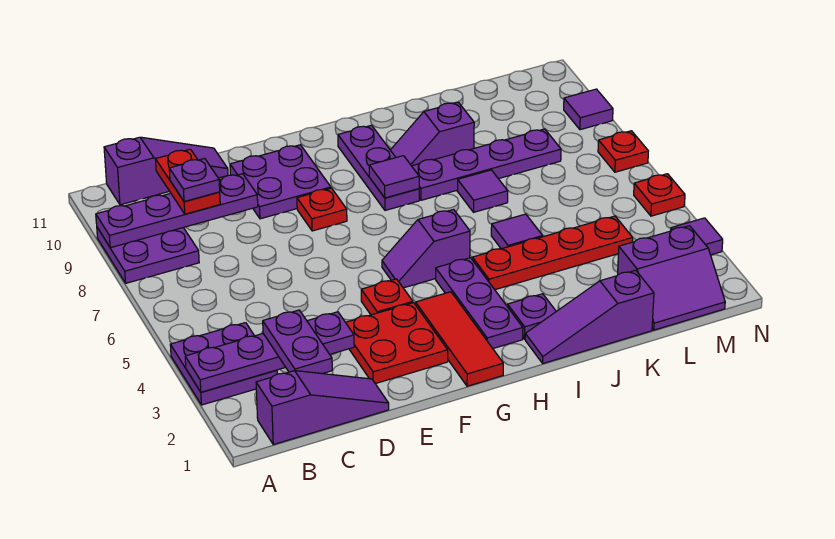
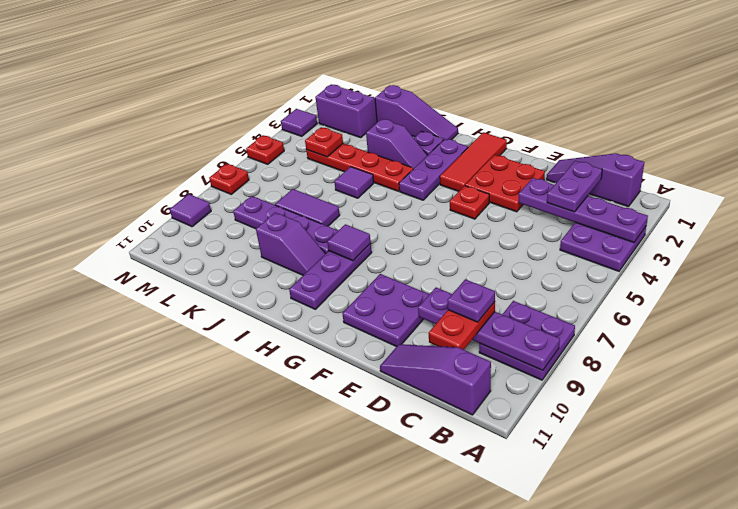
red 1x1 plate [297,188,347,231] -> red 1x1 plate moved to [305,127,343,157]
purple 1x2 slope [382,210,470,288] -> purple 1x2 slope moved to [366,119,427,169]
purple 1x1 tile [457,170,508,212] -> purple 1x2 tile [275,189,340,226]

